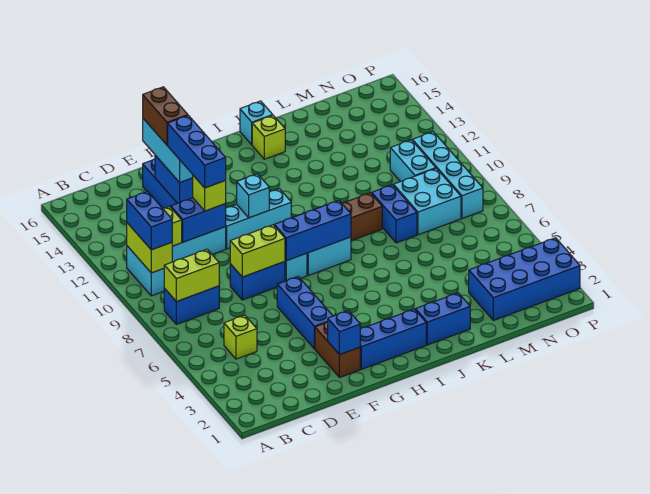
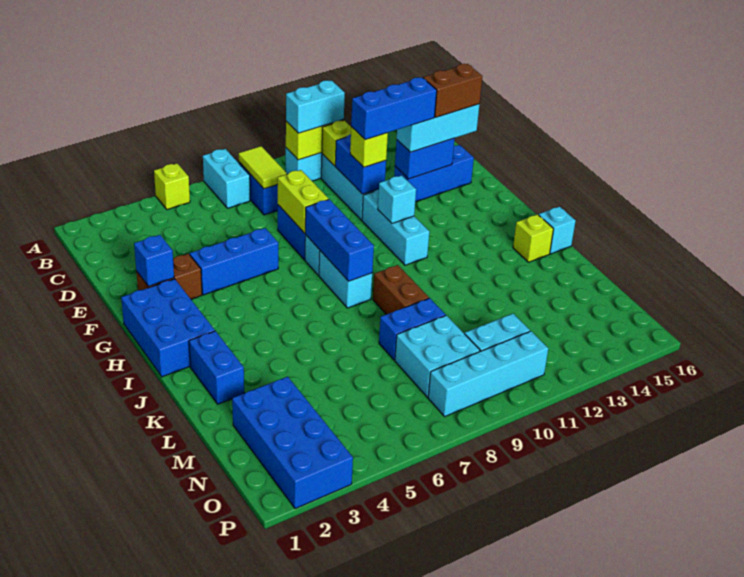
none -> cyan 1x2 brick [203,149,250,208]
lime 1x2 brick [164,249,219,301] -> lime 1x2 tile [239,146,287,189]
blue 1x2 brick [127,192,172,250] -> cyan 1x2 brick [286,80,345,133]
lime 1x1 brick [224,315,257,359] -> lime 1x1 brick moved to [154,163,190,210]
blue 1x3 brick [360,309,426,369] -> blue 2x3 brick [121,279,215,377]

